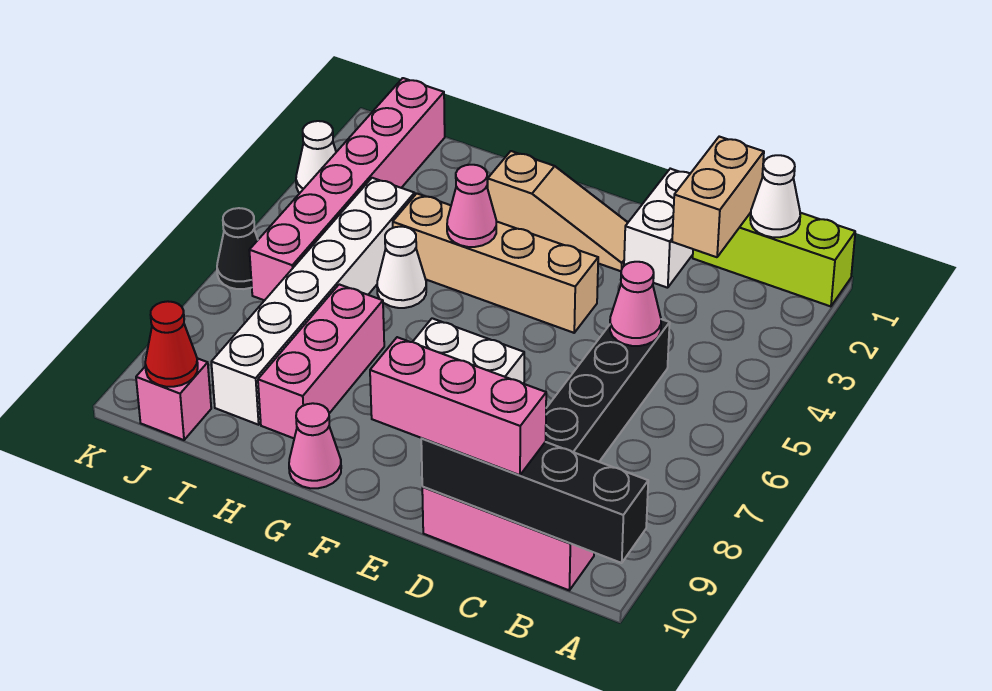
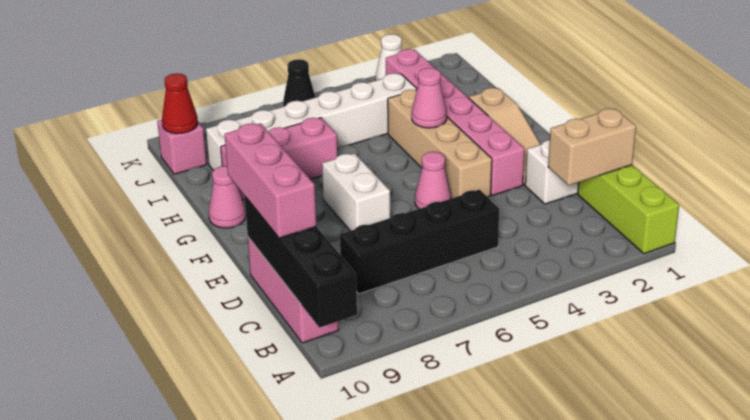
white 1x1 cone [750,155,800,237] -> none
pink 1x1 cone [610,262,661,346] -> pink 1x1 cone moved to [415,152,451,209]
white 1x1 cone [377,227,426,308] -> none
pink 1x6 brick [249,78,445,300] -> pink 1x6 brick turned to [386,49,525,196]

